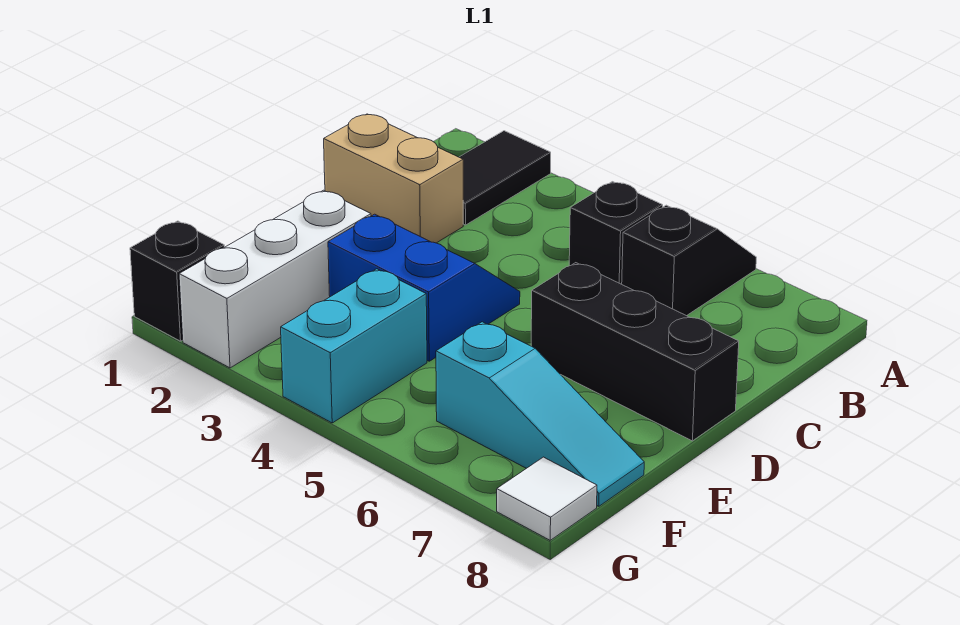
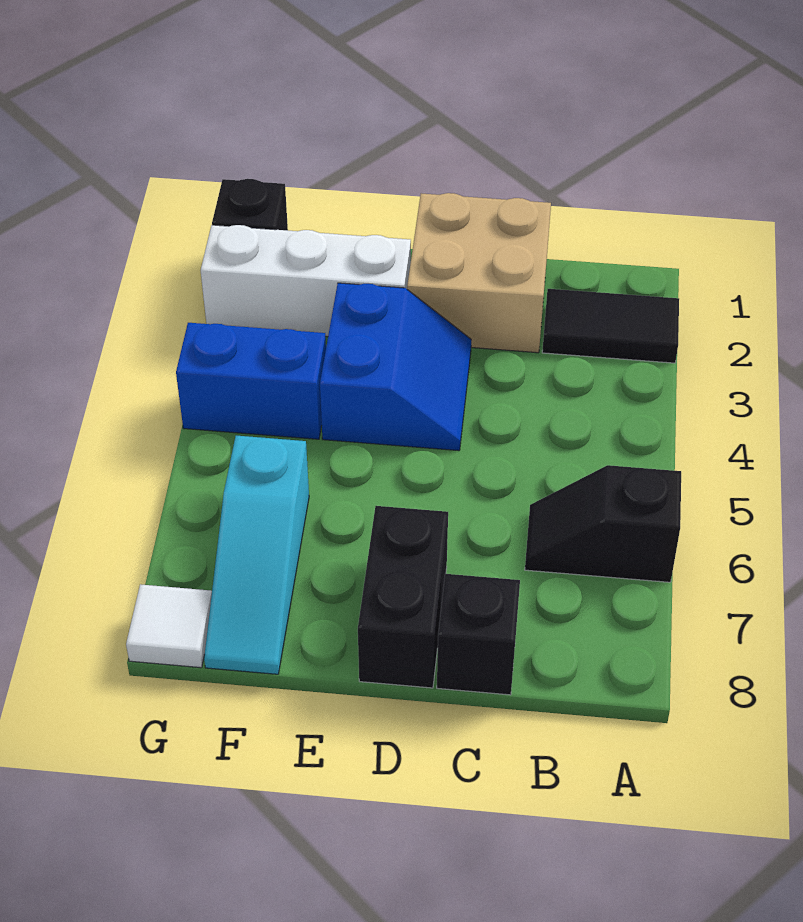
black 1x2 slope [622,205,756,316] -> black 1x2 slope turned to [525,465,681,582]
black 1x1 brick [569,182,663,284] -> black 1x1 brick moved to [437,574,520,695]
tan 1x2 brick [324,114,463,243] -> tan 2x2 brick [407,193,551,353]
black 1x3 brick [531,263,739,441] -> black 1x2 brick [358,506,448,688]
cyan 1x2 brick [281,269,427,423] -> blue 1x2 brick [176,323,326,439]

